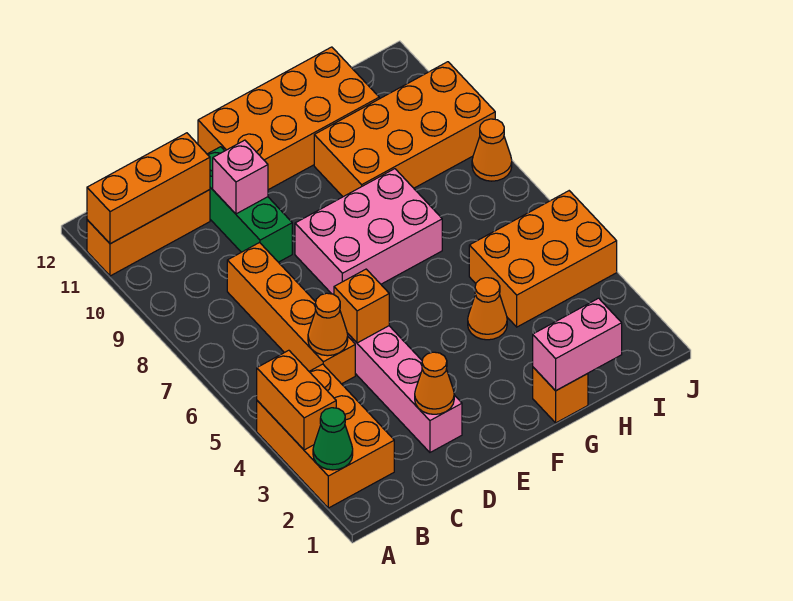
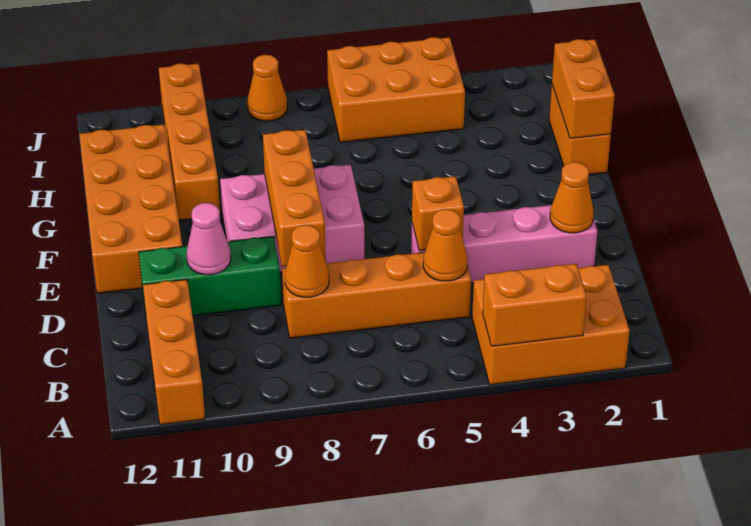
green 1x1 cone [313,408,353,470] -> none
orange 1x3 brick [87,133,210,244] -> orange 1x3 brick moved to [263,130,326,267]
pink 1x1 brick [213,140,268,214] -> pink 1x1 cone [186,203,231,275]
pink 2x3 brick [295,169,442,294] -> pink 2x3 brick turned to [220,165,364,272]
orange 1x1 brick [533,367,588,423] -> orange 1x2 brick [549,85,611,174]
pink 1x2 brick [533,298,622,391] -> orange 1x2 brick [552,39,615,138]
orange 1x1 cone [468,278,507,340] -> orange 1x1 cone moved to [285,225,329,297]
orange 2x4 brick [314,62,495,197] -> orange 1x4 brick [159,64,220,220]
orange 2x3 brick [469,191,617,327] -> orange 2x3 brick turned to [327,37,465,142]

